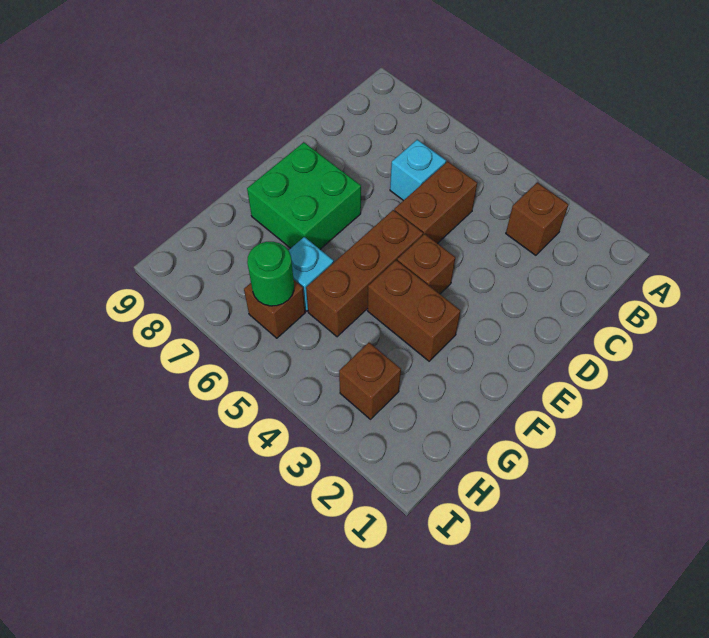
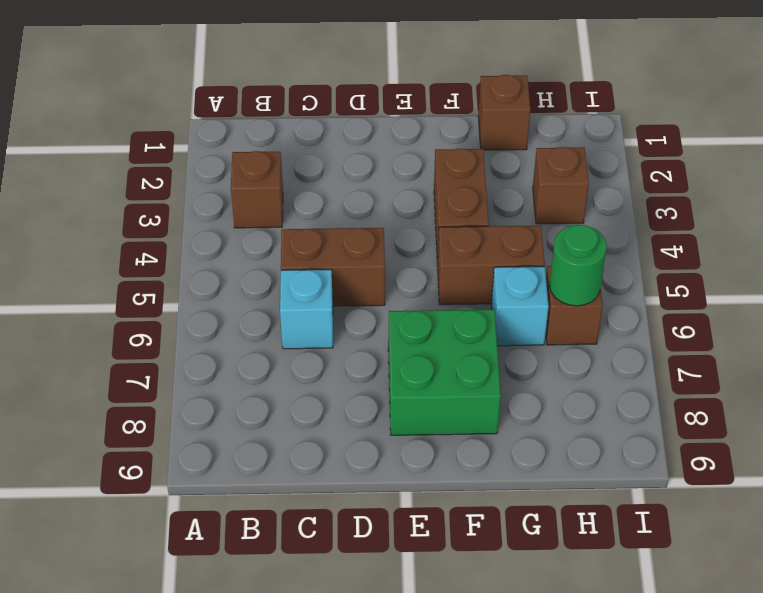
brown 1x1 brick [397,234,455,294] -> brown 1x1 brick moved to [478,75,530,150]
brown 1x3 brick [306,210,423,337] -> brown 1x2 brick [437,226,545,305]

